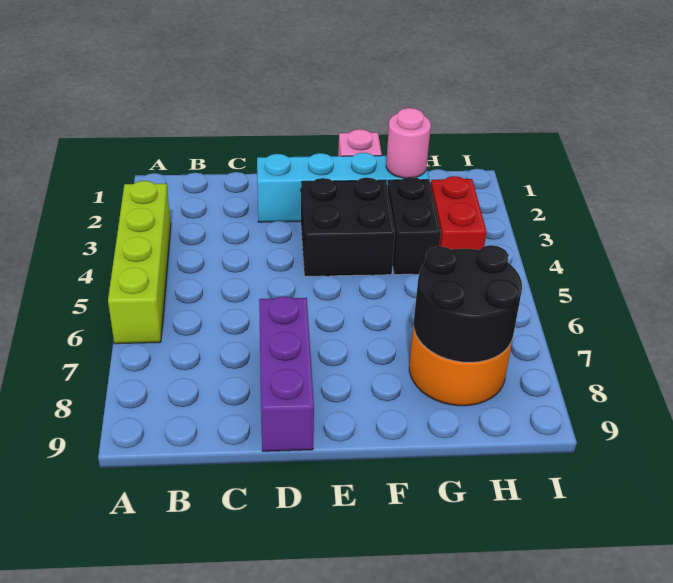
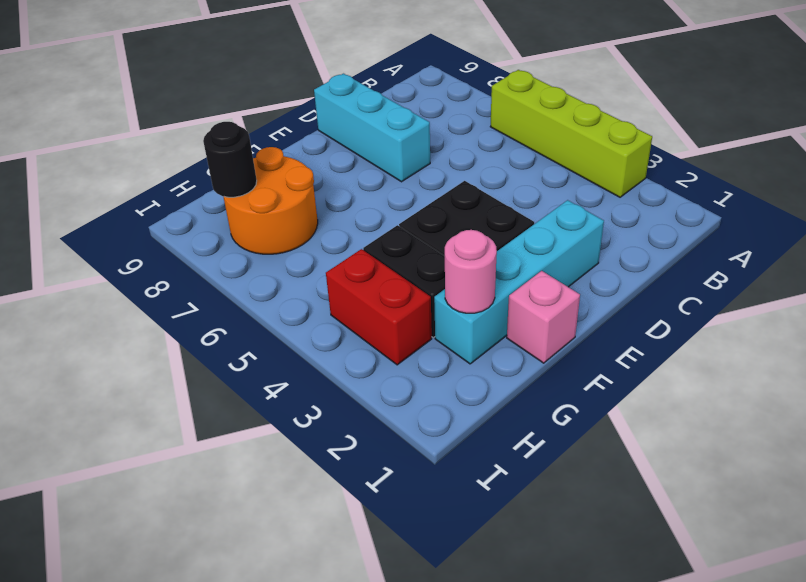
purple 1x3 brick [259,296,314,451] -> cyan 1x3 brick [314,74,430,182]
black 2x2 round brick [414,245,522,362] -> black 1x1 round brick [203,122,257,197]

